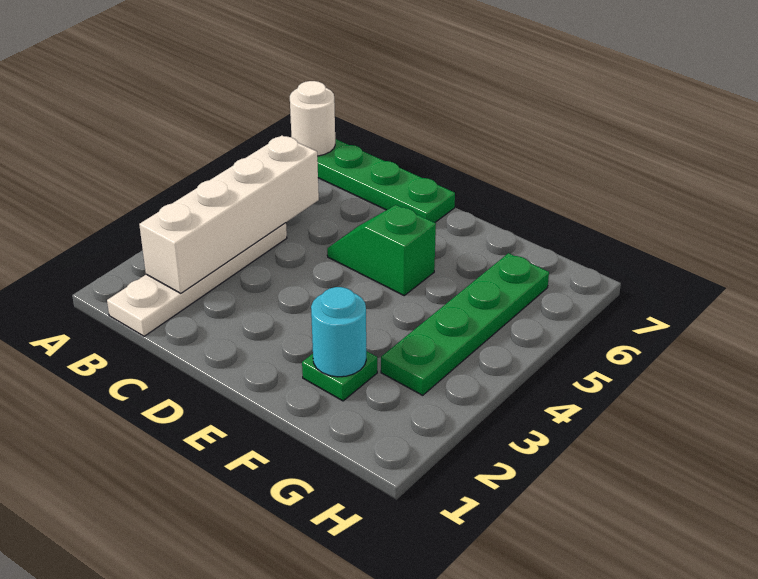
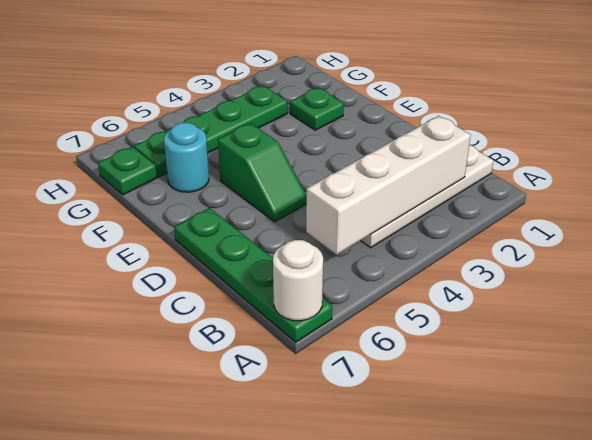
cyan 1x1 round brick [311,287,366,377] -> cyan 1x1 round brick moved to [164,123,209,192]
none -> green 1x1 plate [98,147,157,195]

